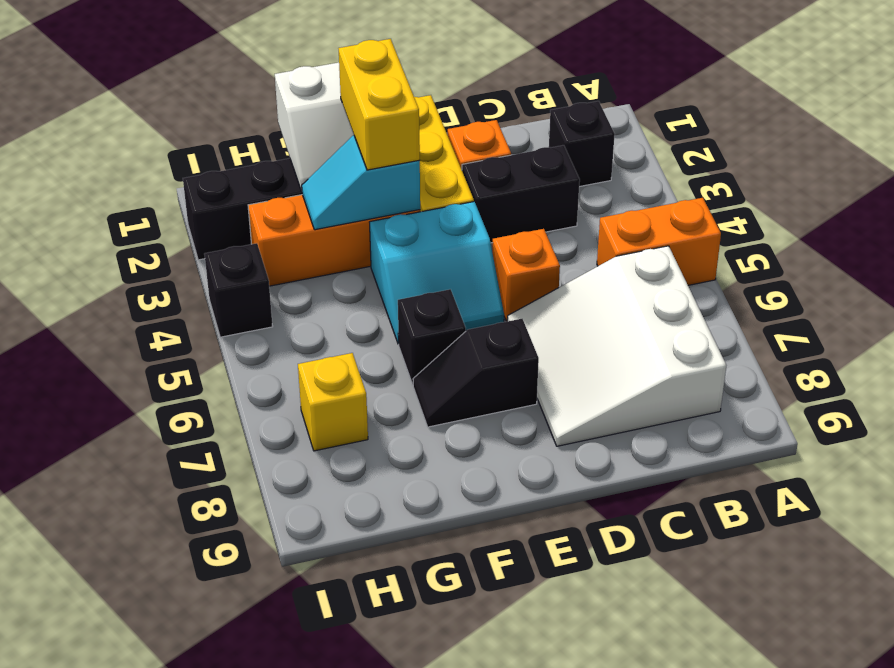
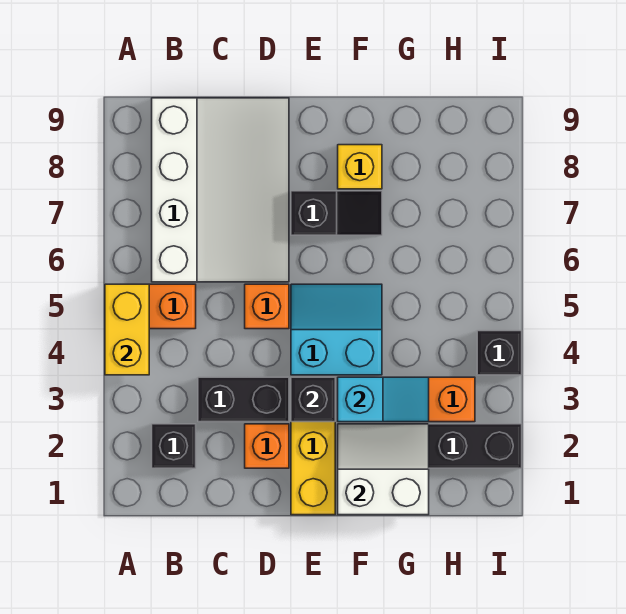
white 3x3 slope [507,246,726,446] -> white 3x4 slope [152,98,289,282]
yellow 1x2 brick [339,39,420,170] -> yellow 1x2 brick moved to [105,284,149,375]
black 1x1 brick [398,289,466,384] -> black 1x1 brick moved to [291,377,335,422]
yellow 1x1 brick [298,353,368,451] -> yellow 1x1 brick moved to [338,145,382,189]

